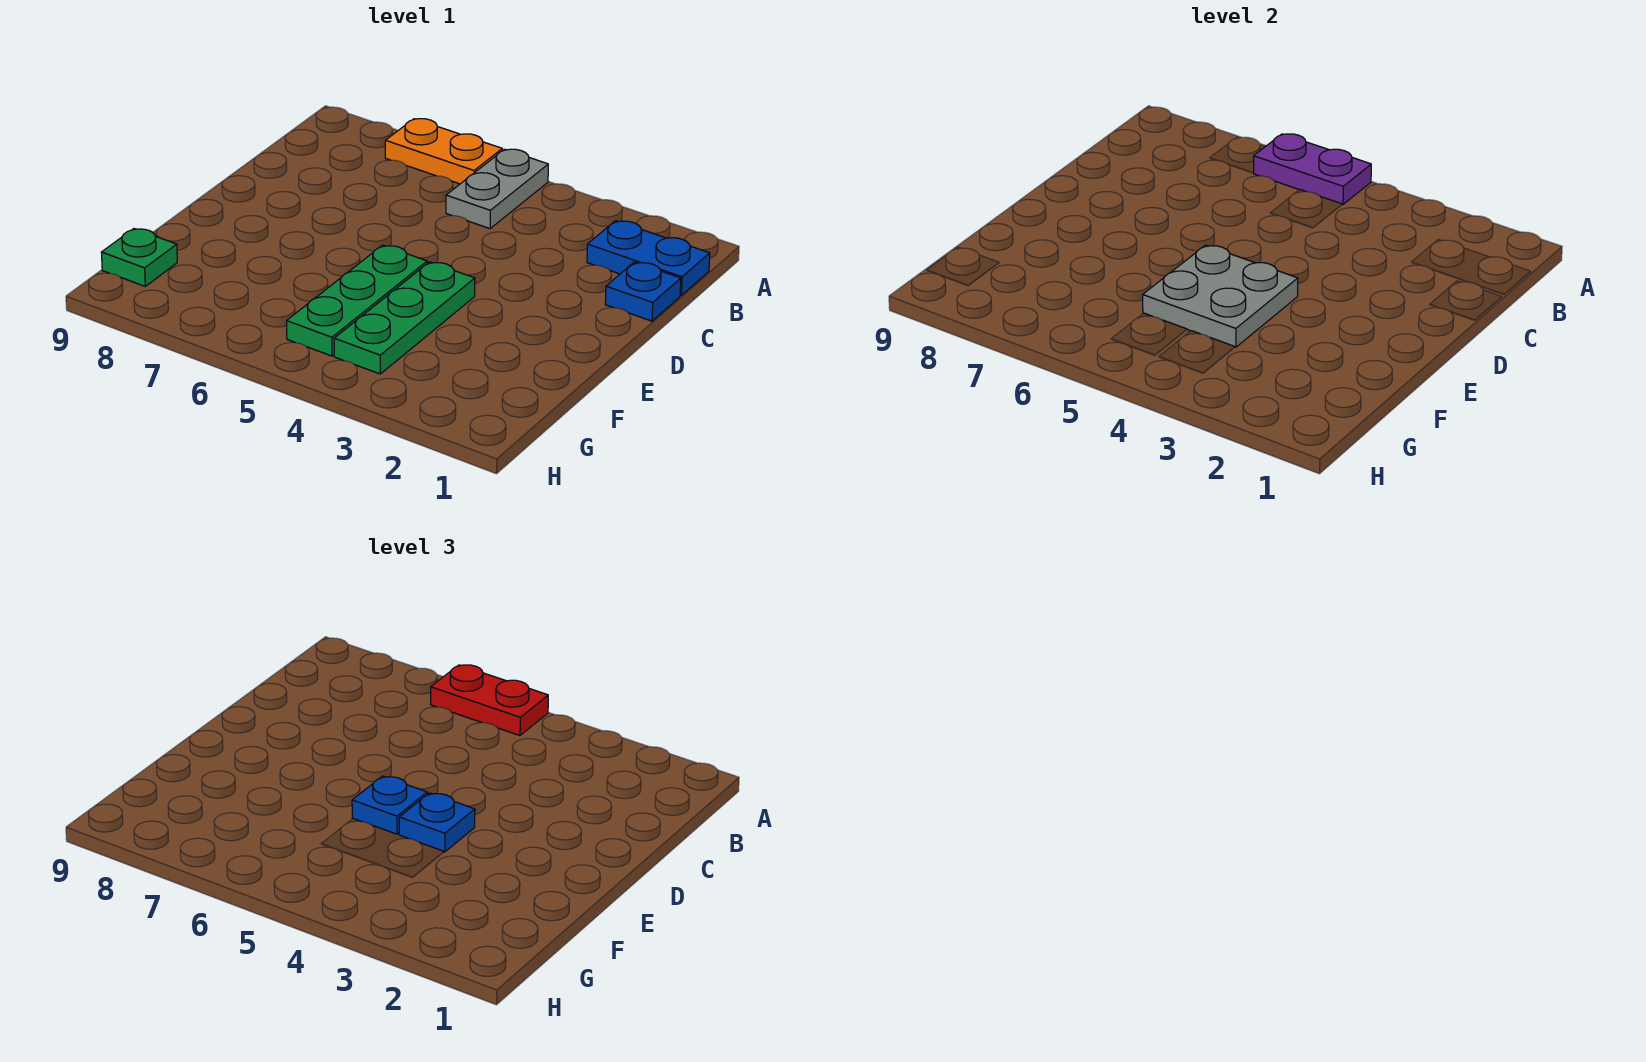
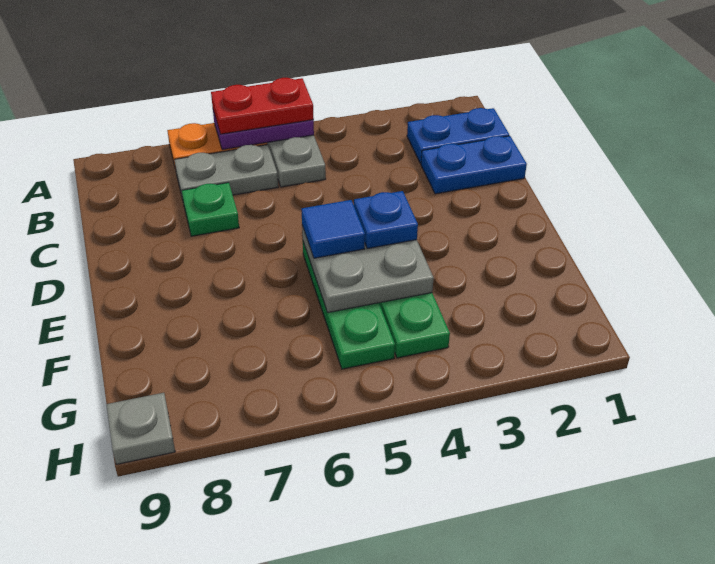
none -> grey 1x2 plate [174,144,278,199]
blue 1x1 plate [605,262,681,321] -> blue 1x2 plate [421,136,527,194]
blue 1x1 plate [352,776,427,834] -> blue 1x1 tile [301,200,365,258]
green 1x1 plate [101,229,177,286] -> green 1x1 plate moved to [182,183,239,236]
none -> grey 1x1 plate [106,393,175,464]

